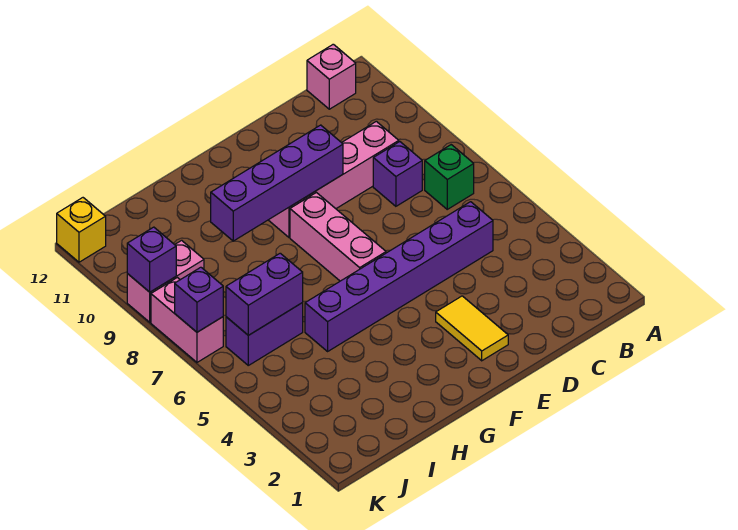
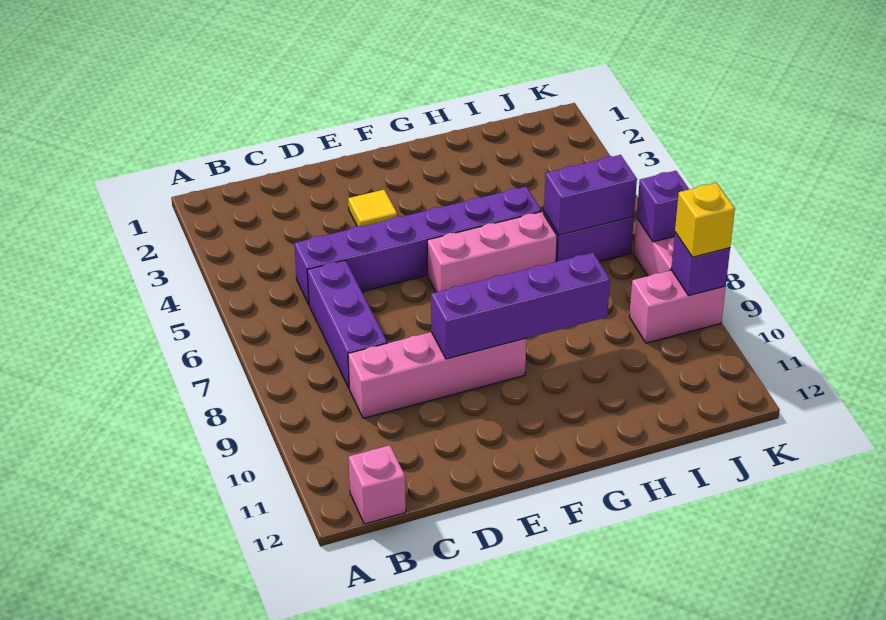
green 1x1 brick [425,145,474,209] -> none
purple 1x1 brick [373,142,422,206] -> purple 1x3 brick [307,260,387,388]
yellow 1x2 tile [436,296,508,361] -> yellow 1x1 tile [348,190,397,226]
pink 1x3 brick [290,193,386,281] -> pink 1x3 brick turned to [427,212,557,292]
yellow 1x1 brick [57,198,106,262] -> yellow 1x1 brick moved to [675,183,735,257]

